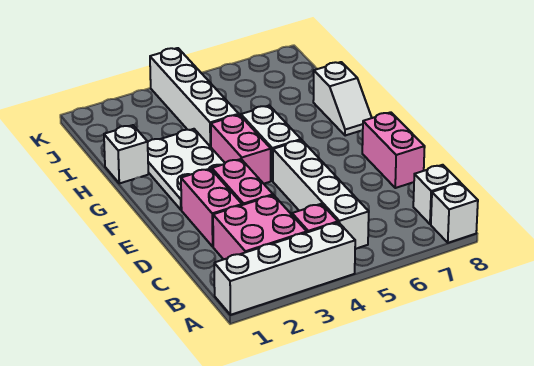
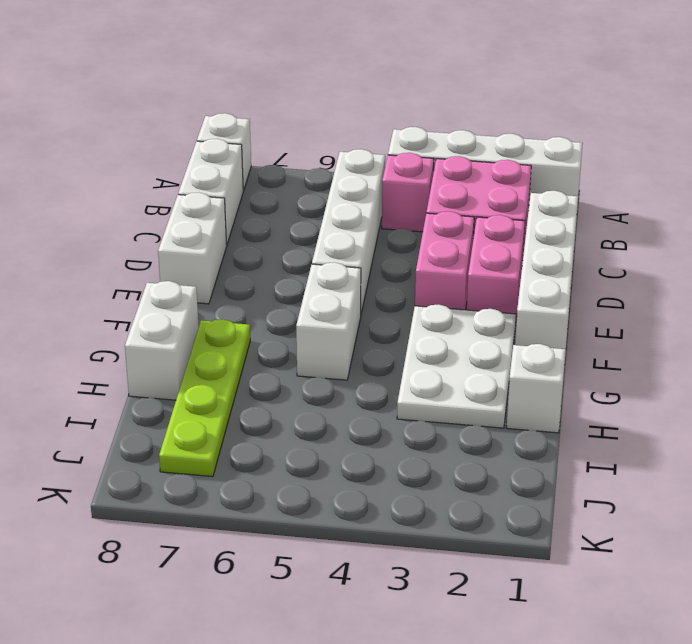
white 1x1 brick [413,165,460,224] -> white 1x2 brick [178,139,243,244]
pink 1x2 brick [362,112,425,188] -> white 1x2 brick [158,193,227,304]
pink 1x2 brick [211,115,271,184] -> none
none -> lime 1x4 plate [159,319,250,477]
white 1x2 slope [313,62,372,136] -> white 1x2 brick [125,281,199,400]
white 1x4 brick [150,48,239,147] -> white 1x4 brick moved to [515,191,578,349]

